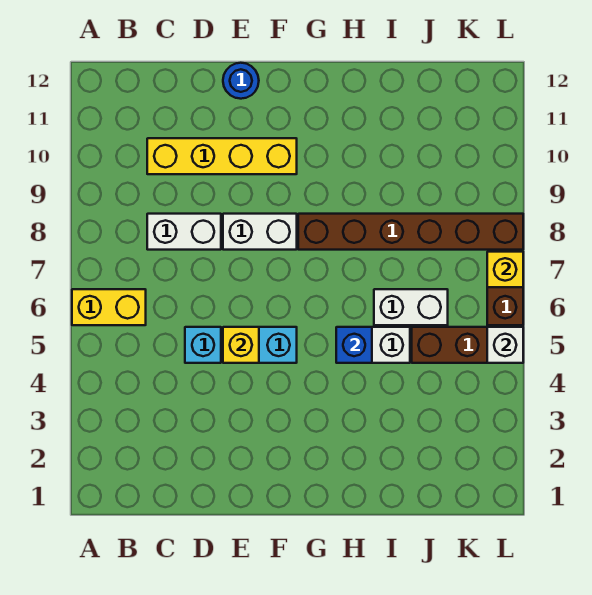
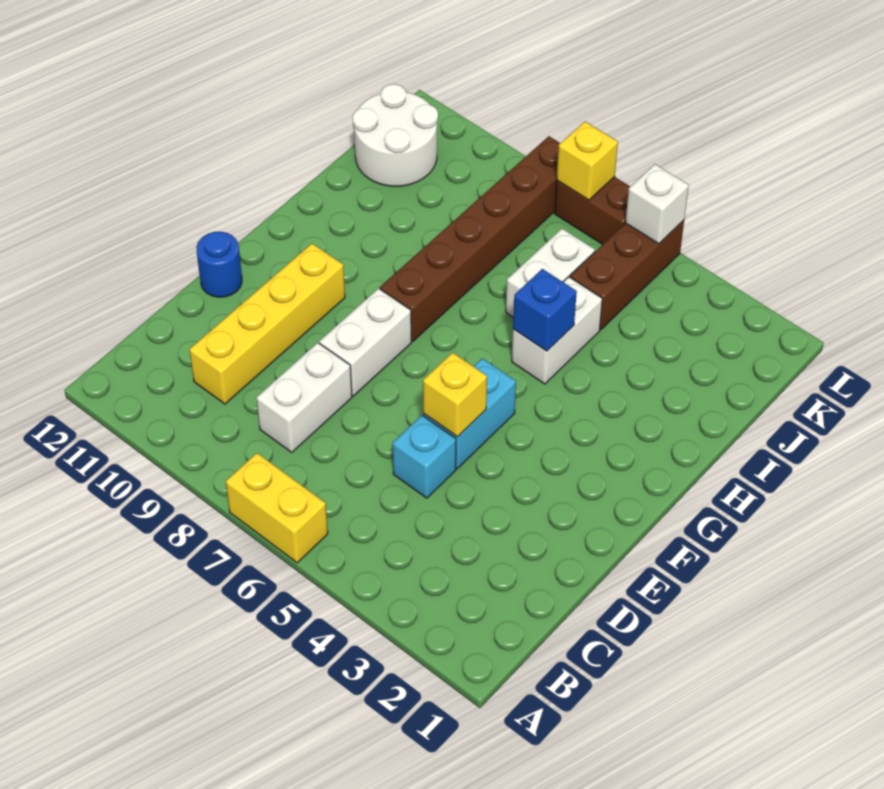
yellow 1x2 brick [72,289,146,325] -> yellow 1x2 brick turned to [226,453,328,563]
none -> white 2x2 round brick [353,84,438,186]

